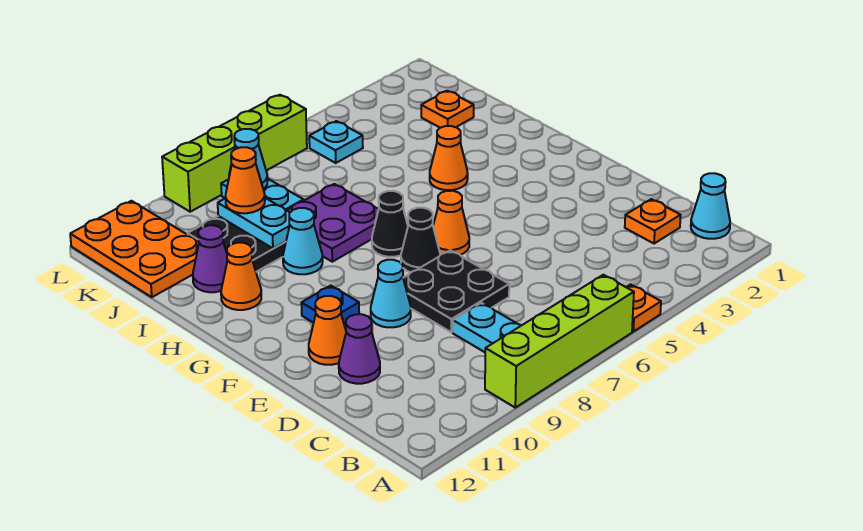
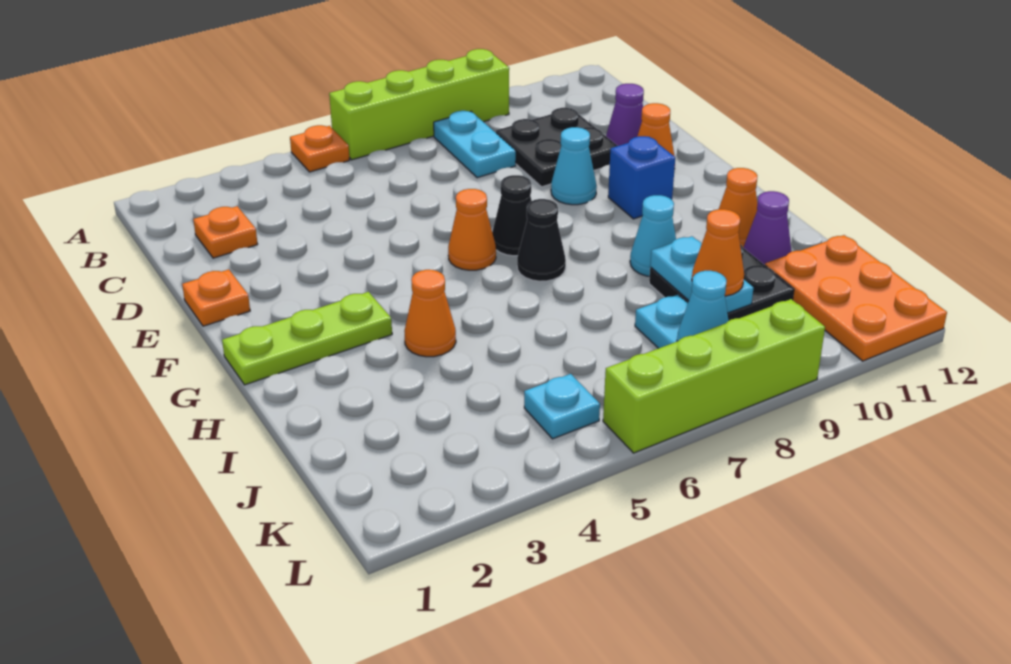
cyan 1x1 cone [691,173,730,239] -> none
black 2x2 plate [403,250,509,332] -> black 2x2 plate moved to [496,108,617,187]
blue 1x1 plate [301,286,359,324] -> blue 1x1 brick [608,136,675,219]
none -> lime 1x3 plate [222,292,392,385]
purple 2x2 plate [287,184,379,262] -> none
orange 1x1 plate [421,91,474,128] -> orange 1x1 plate moved to [182,270,250,326]

